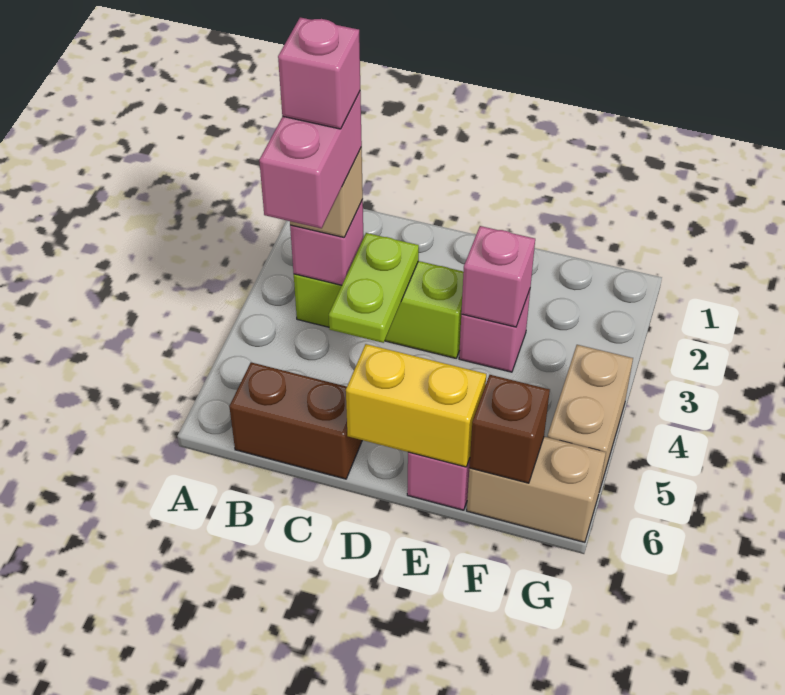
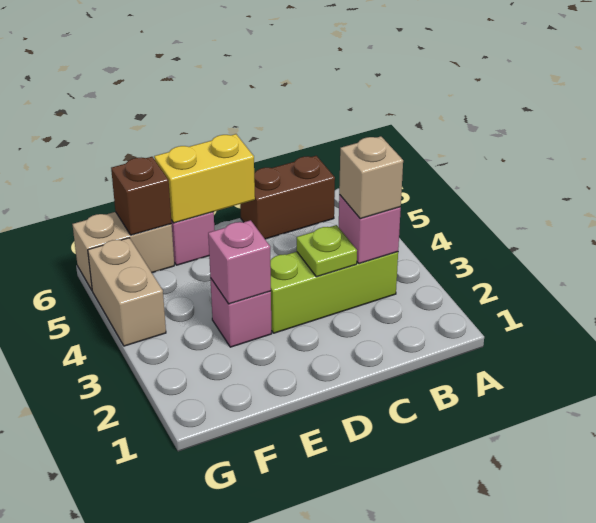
pink 1x2 brick [259,92,362,228] -> none
pink 1x1 brick [278,17,360,129] -> none
lime 1x2 plate [329,233,419,343] -> lime 1x1 plate [297,225,357,277]

